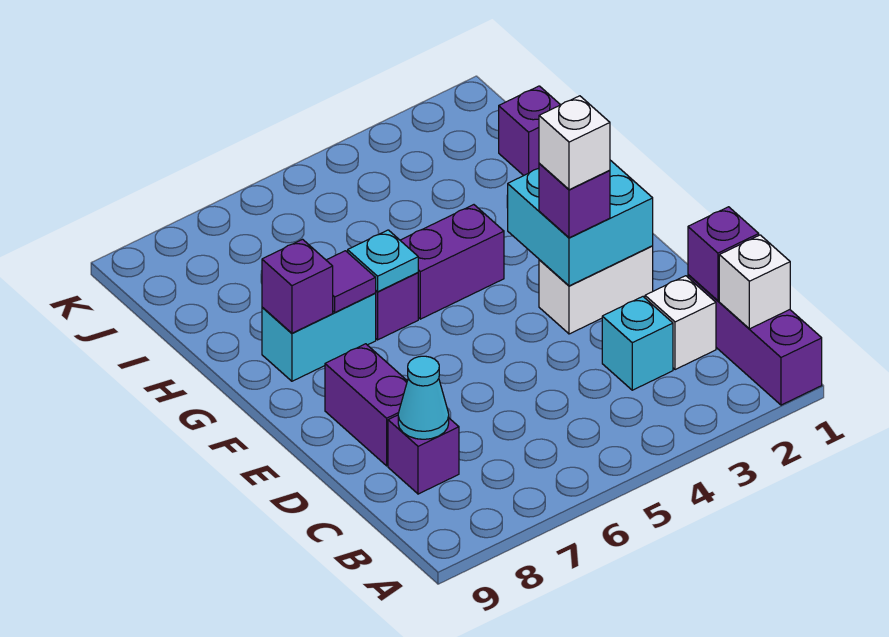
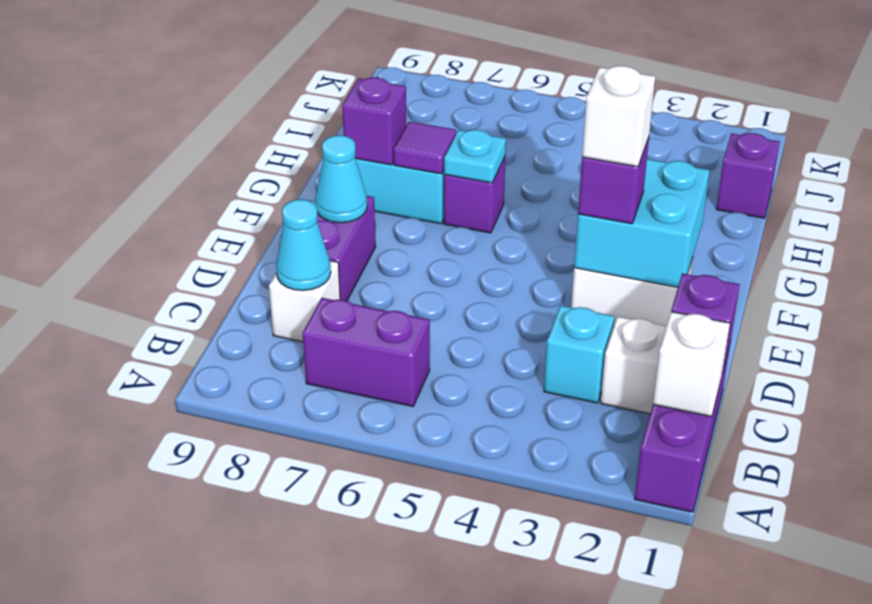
purple 1x1 brick [388,415,459,494] -> white 1x1 brick [269,261,340,342]
none -> cyan 1x1 cone [315,135,367,223]
purple 1x2 brick [400,205,504,319] -> purple 1x2 brick moved to [303,298,430,406]

